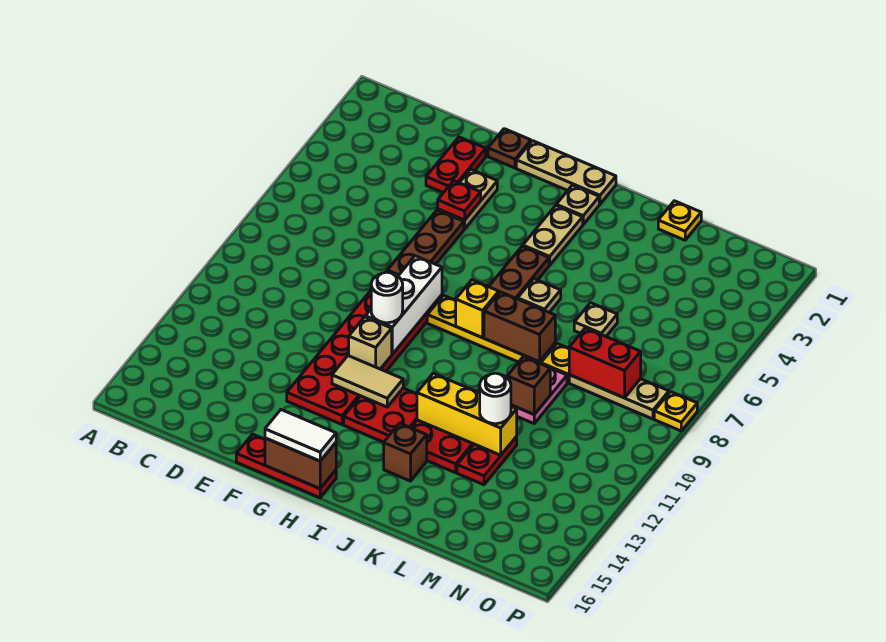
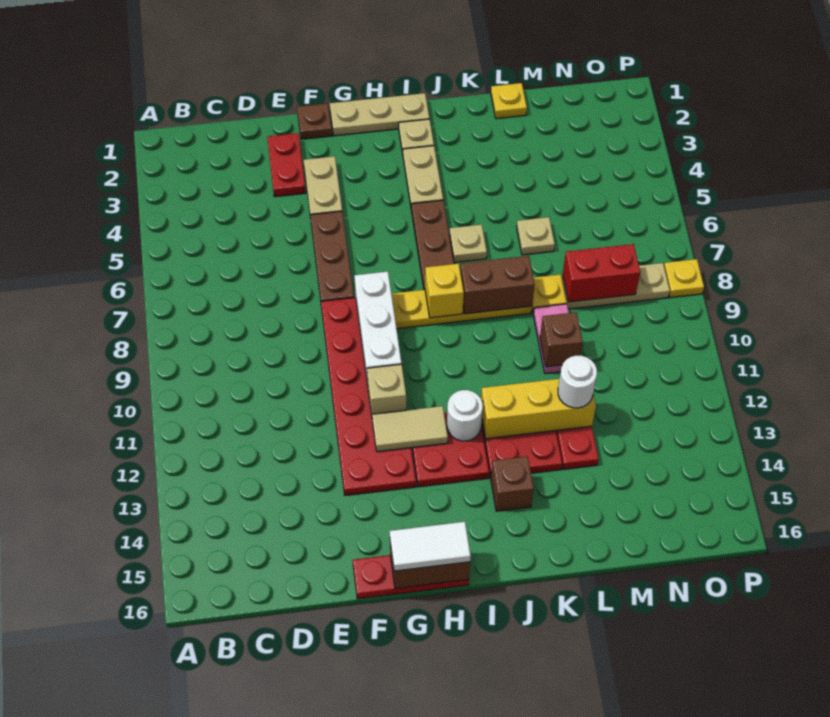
red 1x1 plate [438,181,481,220] -> none
white 1x1 round brick [371,272,403,323] -> white 1x1 round brick moved to [447,390,483,441]

